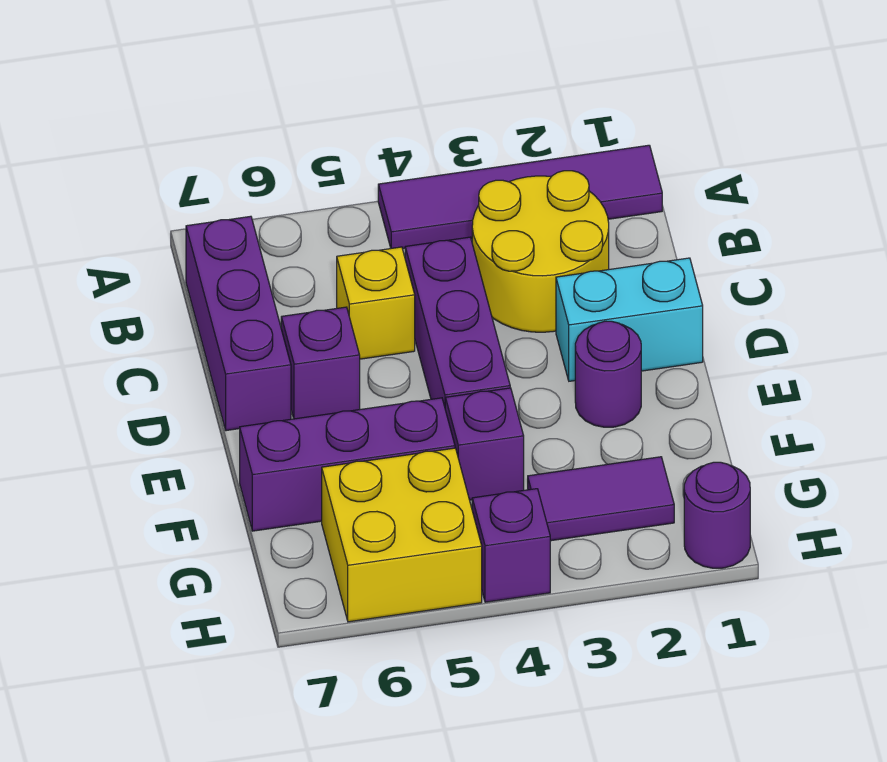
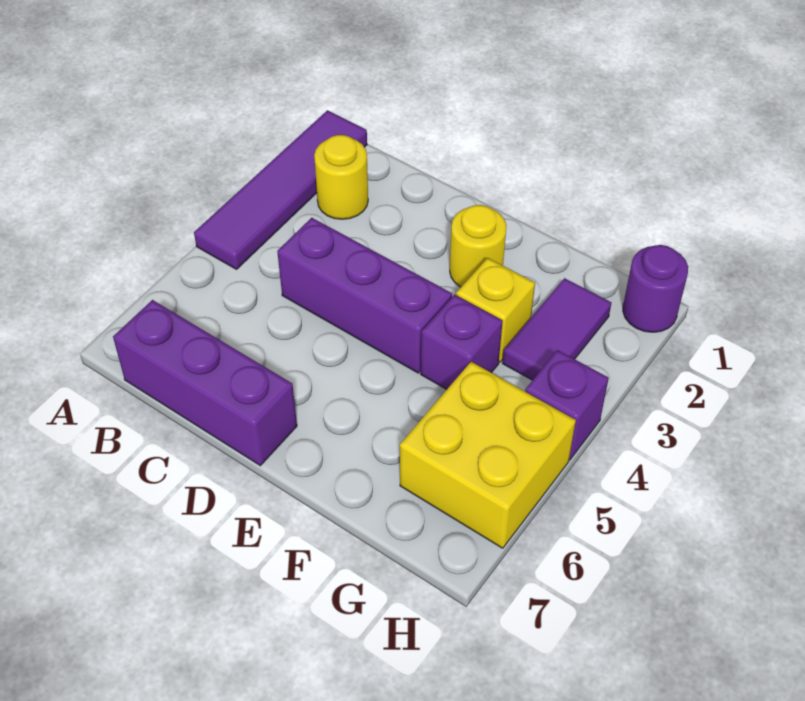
yellow 2x2 round brick [472,171,609,332] -> yellow 1x1 round brick [314,135,368,219]
yellow 1x1 brick [337,247,415,359] -> yellow 1x1 brick moved to [456,258,535,362]
cyan 1x2 brick [556,258,703,381] -> none
purple 1x1 brick [281,307,360,419] -> none
purple 1x1 round brick [575,321,641,427] -> yellow 1x1 round brick [450,205,506,287]
purple 1x3 brick [240,398,455,531] -> none

